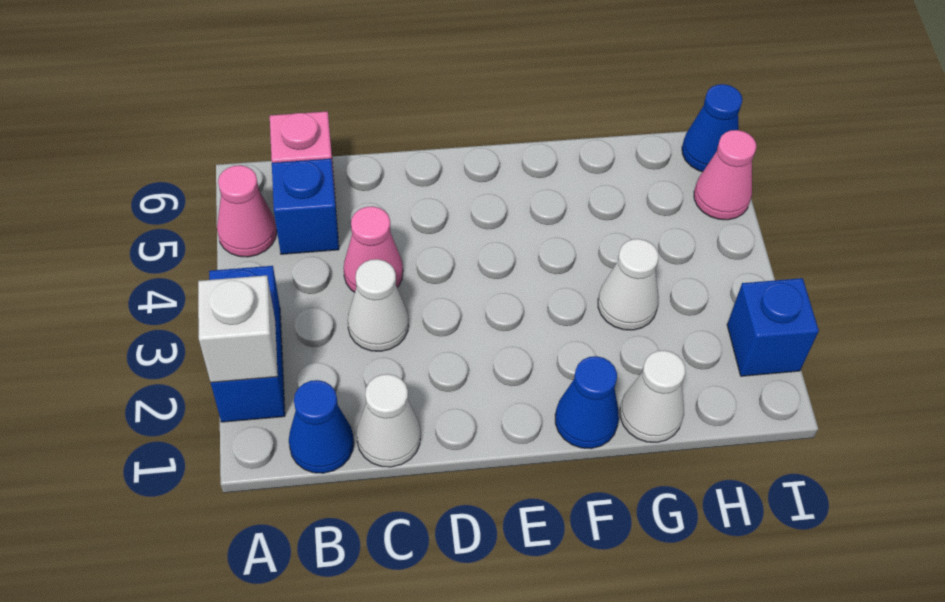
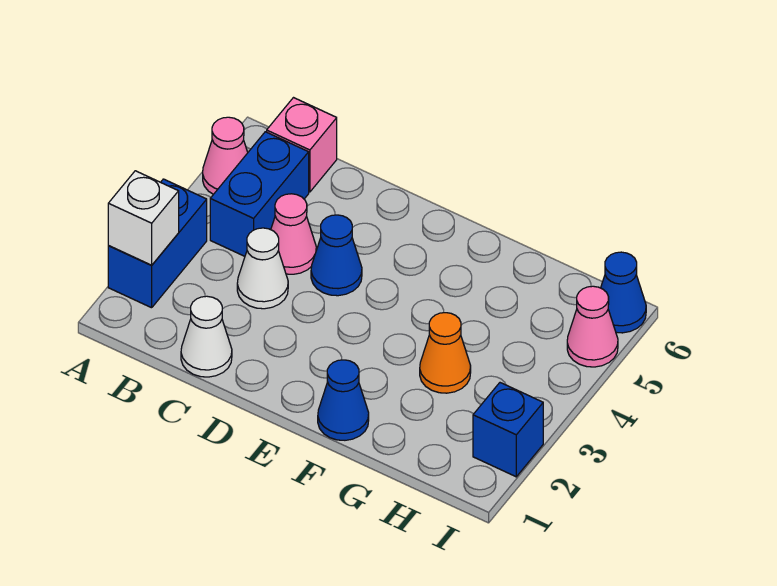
blue 1x1 cone [289,380,354,473] -> blue 1x1 cone moved to [311,215,362,296]
blue 1x1 brick [272,159,339,254] -> blue 1x2 brick [210,132,309,256]
white 1x1 cone [620,350,686,442] -> none
white 1x1 cone [598,239,659,330] -> orange 1x1 cone [420,313,471,393]

